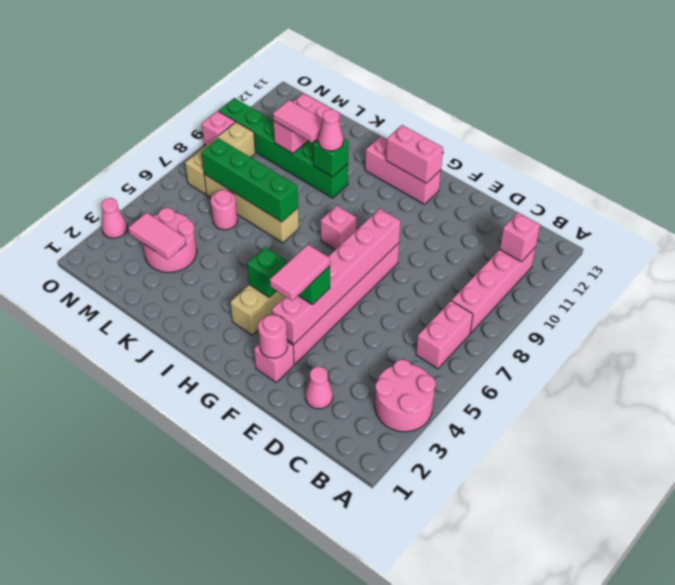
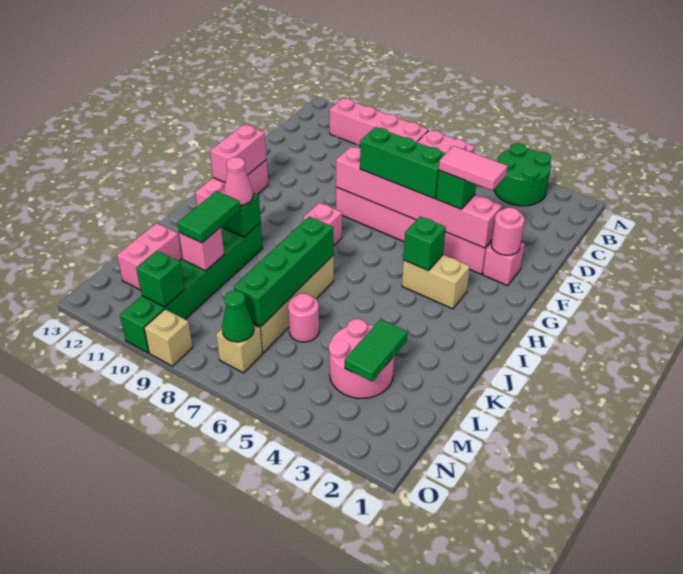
pink 2x2 round brick [375,360,436,432] -> green 2x2 round brick [494,143,551,206]
pink 1x1 brick [500,213,540,262] -> none
pink 1x1 cone [305,367,333,409] -> none
none -> green 1x3 brick [360,127,446,199]
pink 1x2 tile [273,100,323,143] -> green 1x2 tile [178,191,240,243]
pink 1x2 tile [128,213,186,259] -> green 1x2 tile [345,319,407,381]
tan 1x3 brick [185,122,255,194] -> tan 1x1 brick [216,324,262,373]
none -> green 1x1 cone [222,291,254,342]
none -> green 1x1 brick [136,251,185,307]
pink 1x1 cone [101,198,127,238] -> none
pink 1x1 brick [202,111,235,146] -> tan 1x1 brick [144,309,193,366]

